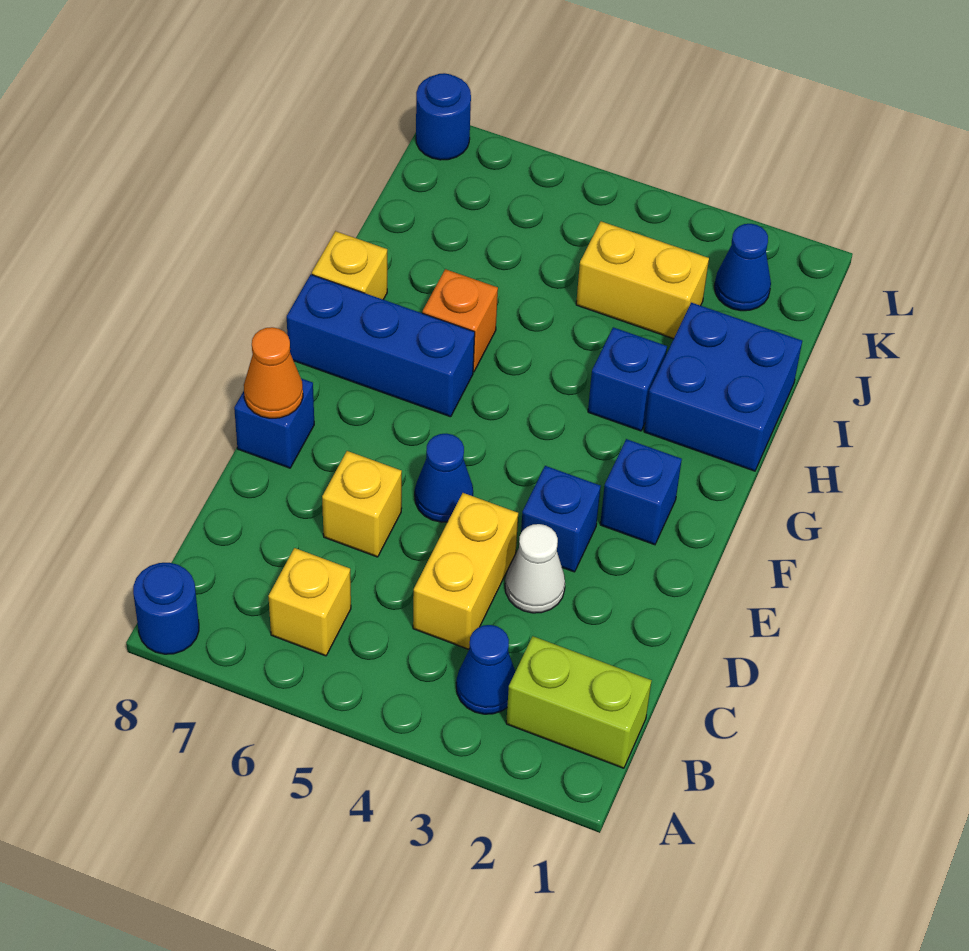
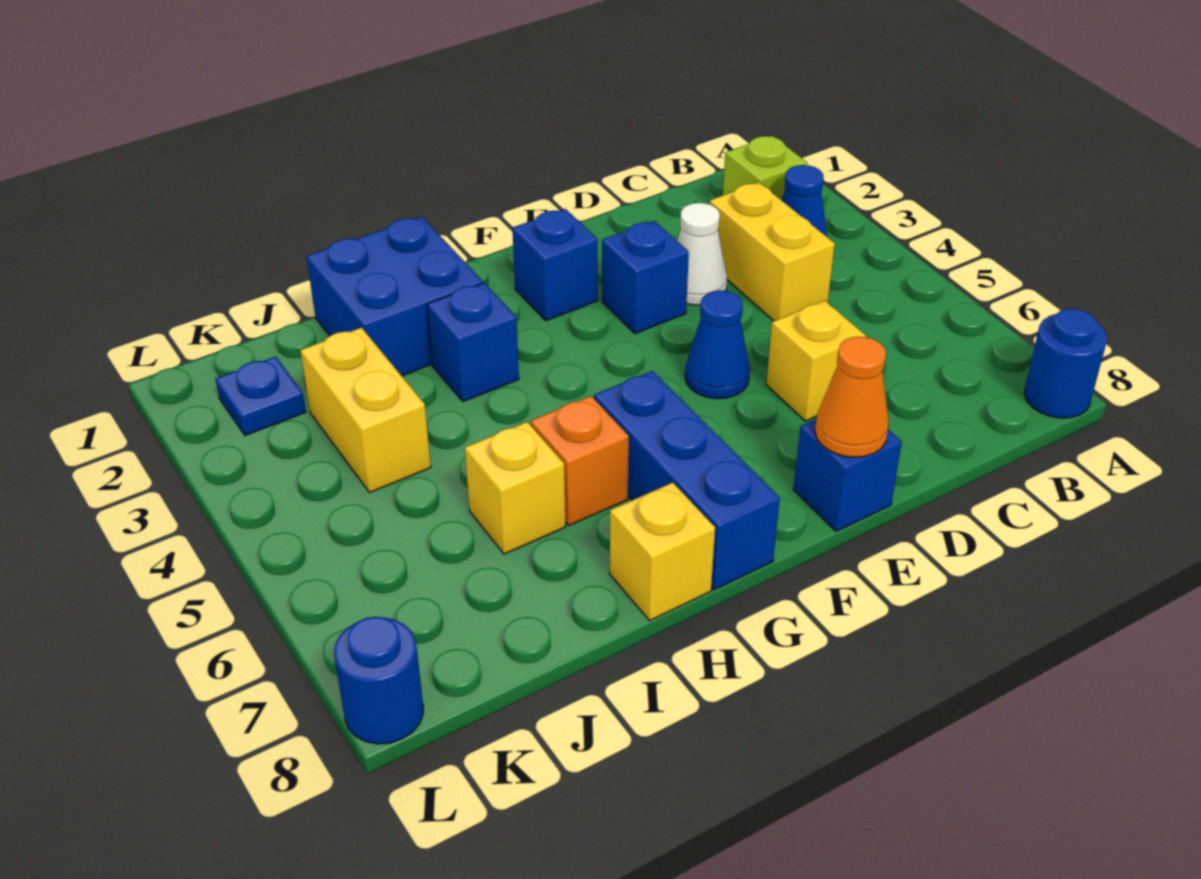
lime 1x2 brick [506,636,652,768] -> lime 1x1 brick [723,136,807,200]
yellow 1x1 brick [269,548,351,656] -> yellow 1x1 brick moved to [465,422,565,554]
yellow 1x2 brick [413,493,518,649] -> yellow 1x2 brick turned to [710,182,835,321]
blue 1x1 cone [714,224,771,311] -> blue 1x1 plate [215,357,306,435]

